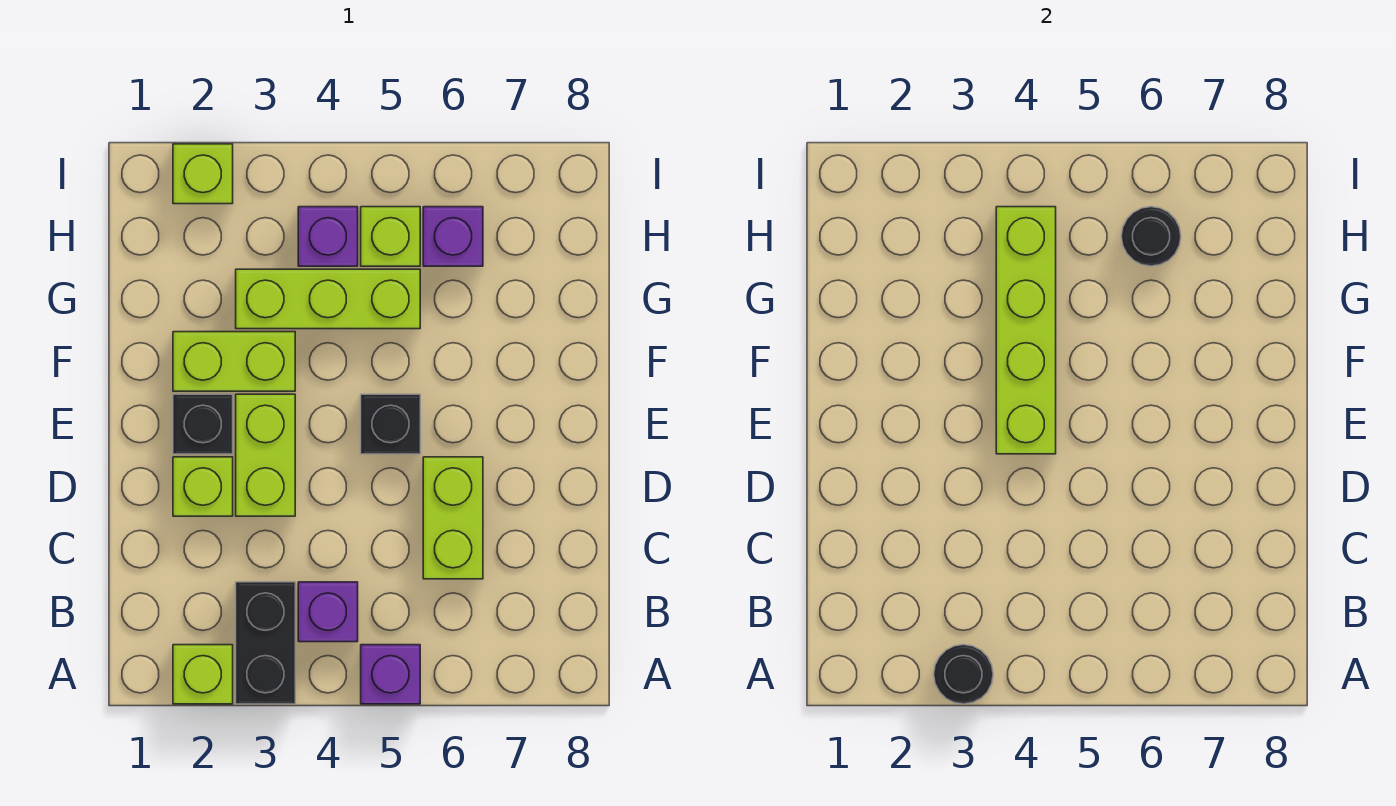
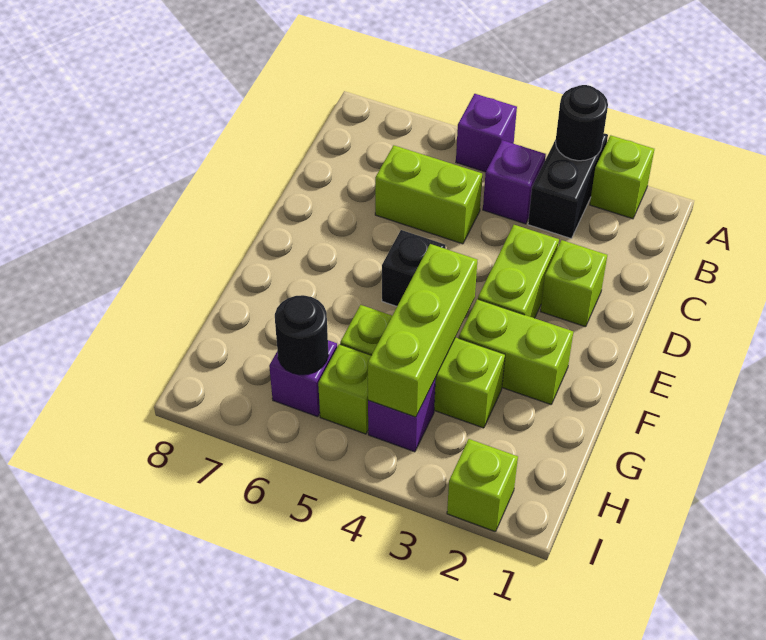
lime 1x2 brick [423,457,483,579] -> lime 1x2 brick turned to [375,145,482,244]
black 1x1 brick [173,394,233,454] -> none
lime 1x4 brick [996,207,1056,454] -> lime 1x3 brick [367,244,477,417]

